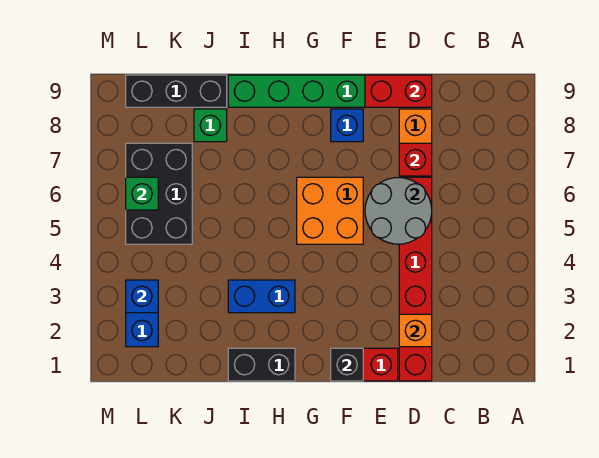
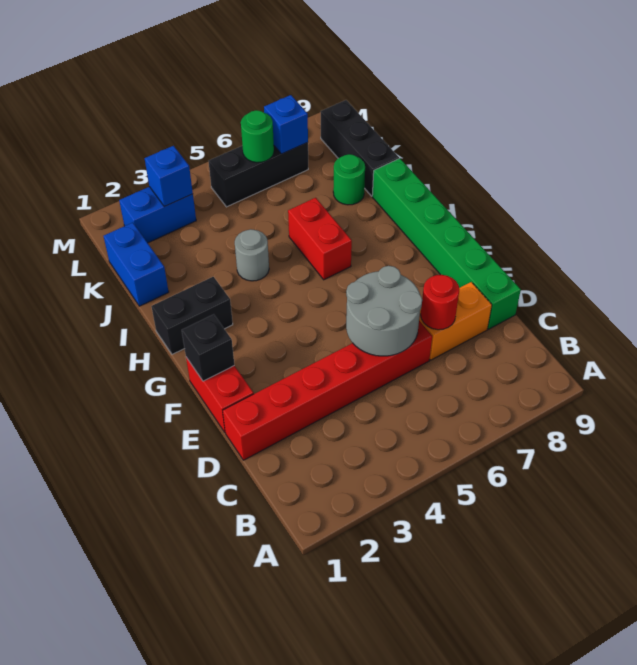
orange 1x1 brick [399,314,432,347] -> none
red 1x1 brick [399,143,432,176] -> red 1x1 round brick [421,275,460,330]
red 1x2 brick [365,75,432,107] -> red 1x2 brick moved to [288,198,352,280]
orange 2x2 brick [297,177,363,244] -> none
blue 1x1 brick [331,109,363,142] -> blue 1x1 brick moved to [264,95,308,154]
black 1x2 brick [228,348,295,381] -> black 1x2 brick turned to [152,277,233,354]
blue 1x2 brick [228,280,295,313] -> blue 1x2 brick moved to [104,223,169,306]
none -> grey 1x1 round brick [235,229,269,281]
green 1x1 brick [194,109,227,142] -> green 1x1 round brick [333,154,365,205]
black 2x3 brick [126,143,192,244] -> black 1x3 brick [208,143,308,207]
green 1x1 brick [126,177,158,210] -> green 1x1 round brick [241,110,274,163]

